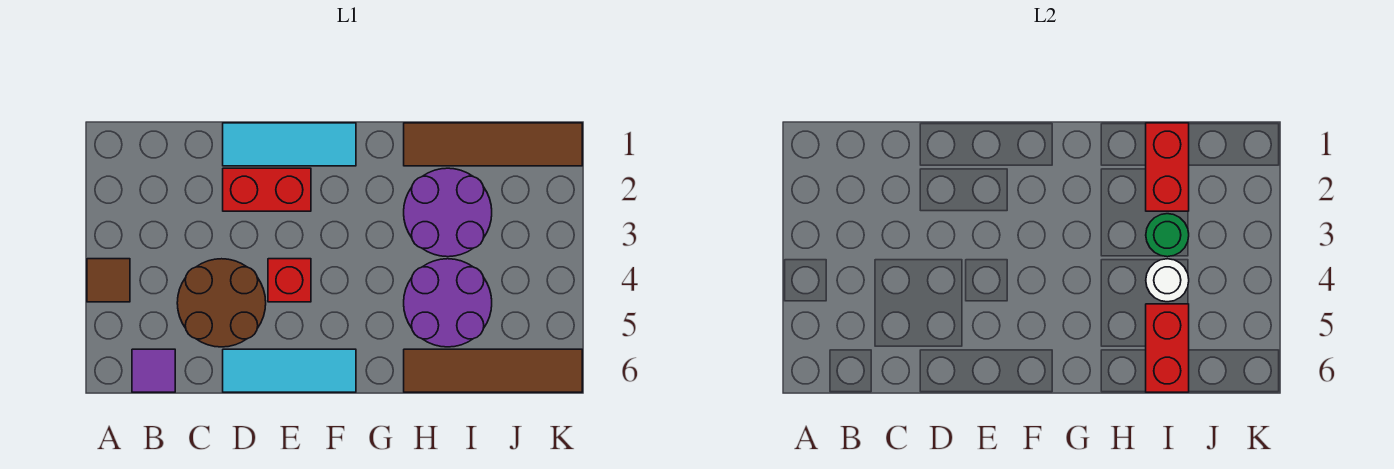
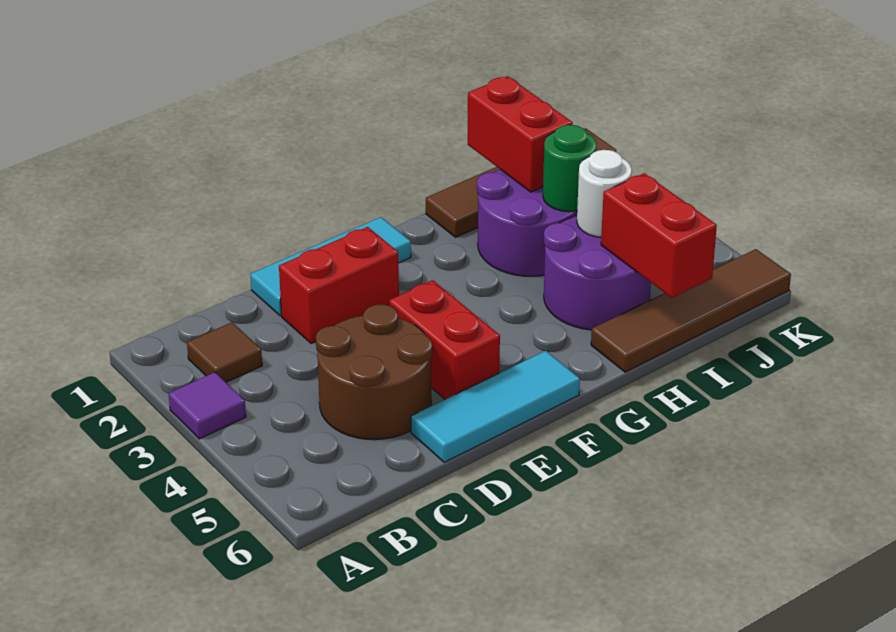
brown 1x1 tile [87,259,130,302] -> brown 1x1 tile moved to [187,322,262,382]
purple 1x1 tile [132,349,175,392] -> purple 1x1 tile moved to [169,372,246,439]
red 1x1 brick [268,259,311,302] -> red 1x2 brick [389,280,500,399]

